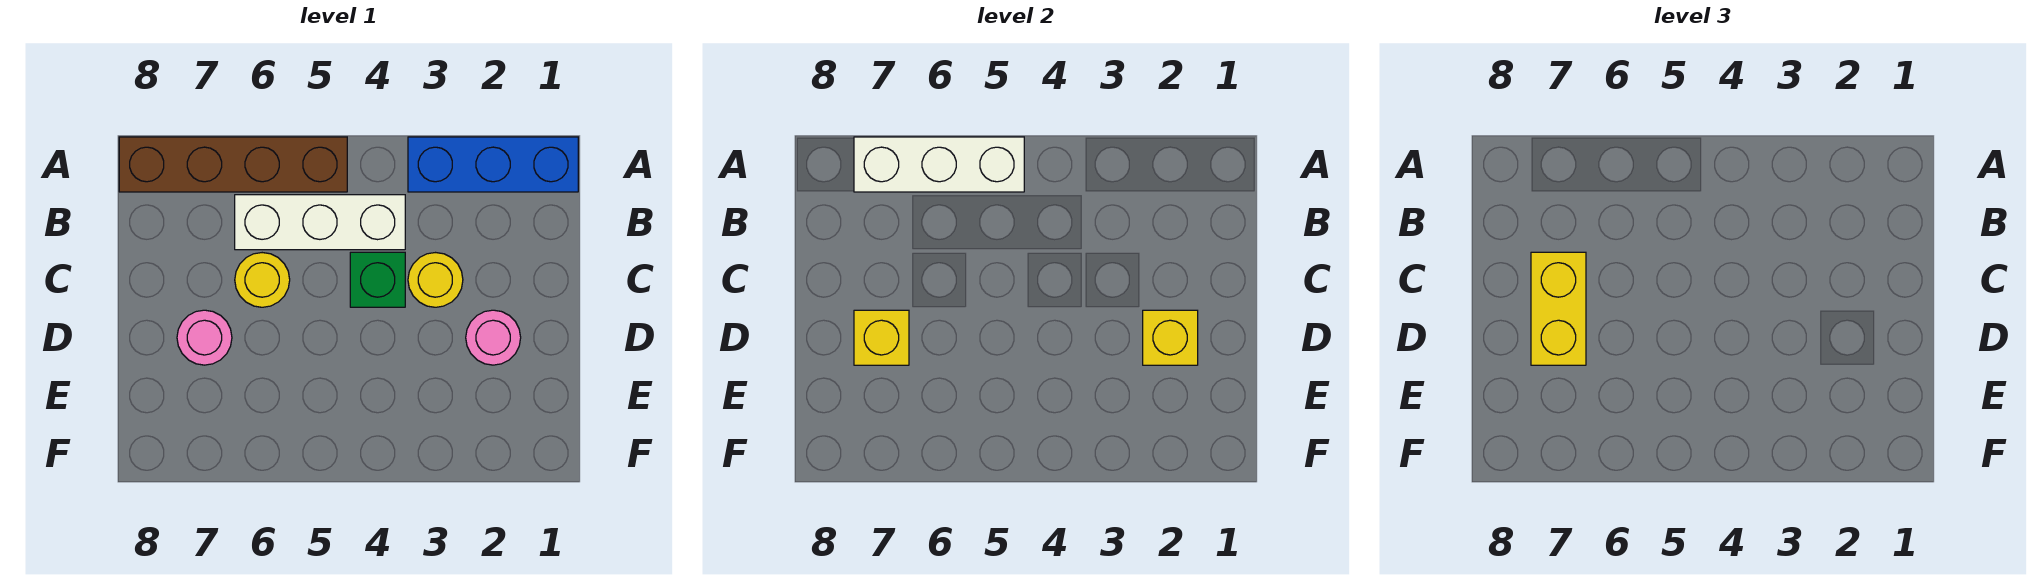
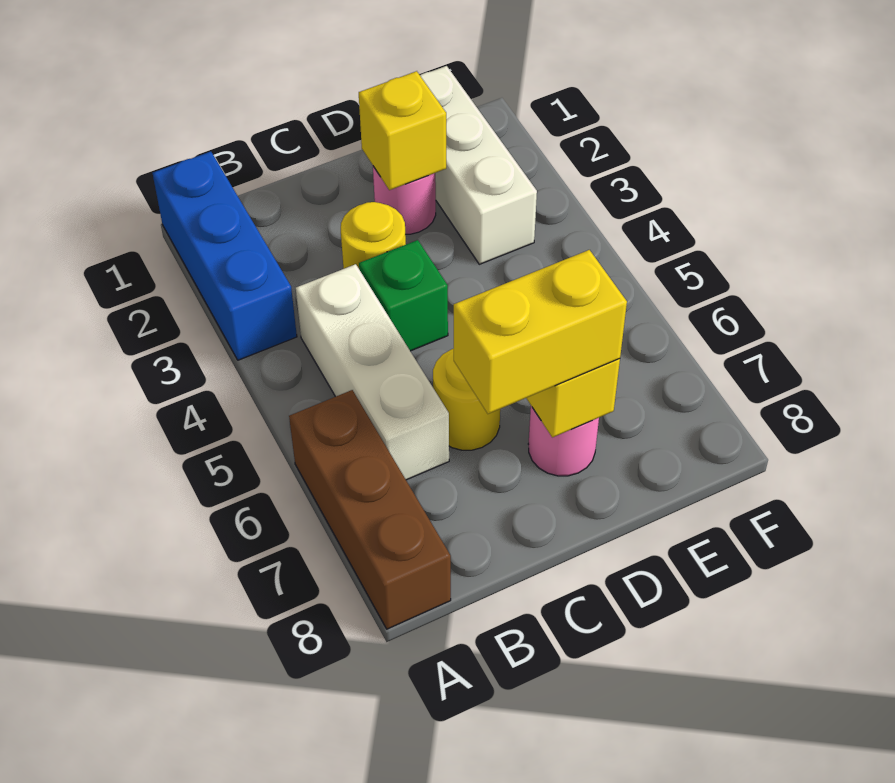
brown 1x4 brick [119,137,347,192] -> brown 1x3 brick [289,390,451,629]
white 1x3 brick [854,137,1024,192] -> white 1x3 brick moved to [420,66,537,264]

